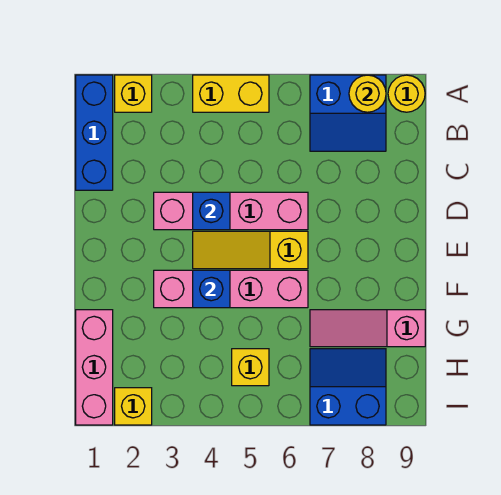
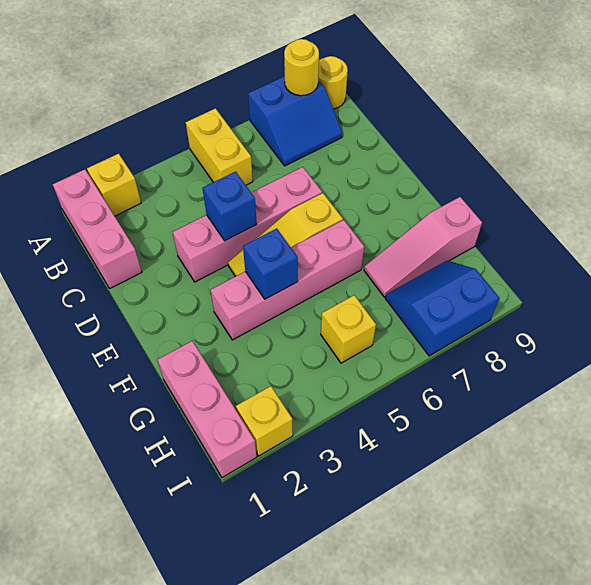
blue 1x3 brick [76,75,113,190] -> pink 1x3 brick [53,169,142,289]
yellow 1x2 brick [193,75,269,112] -> yellow 1x2 brick turned to [186,108,253,185]

